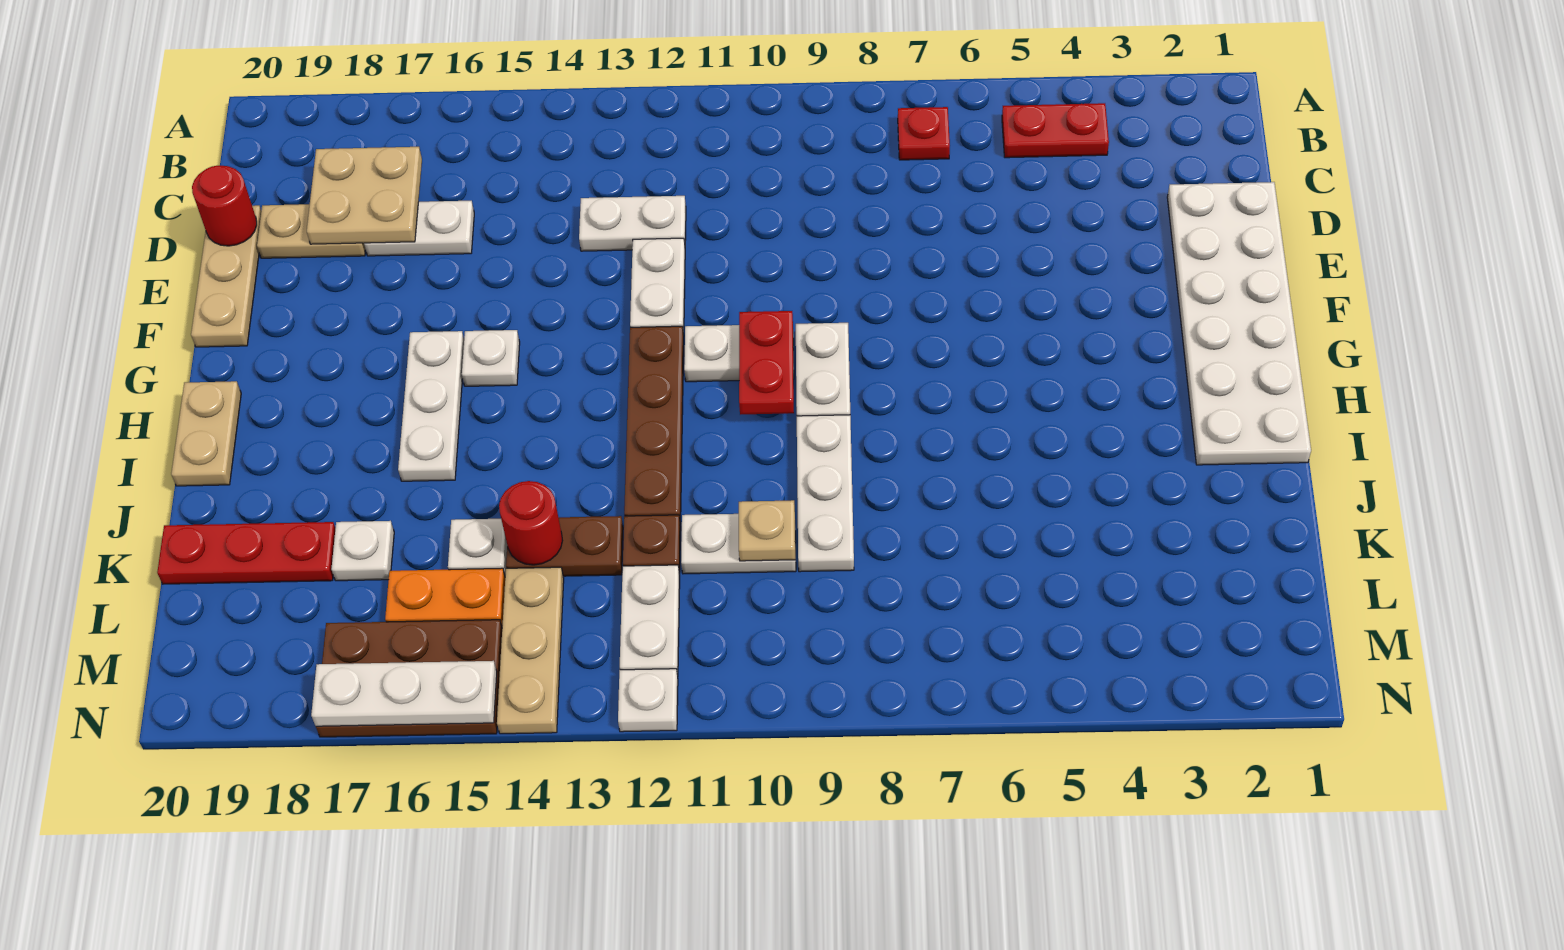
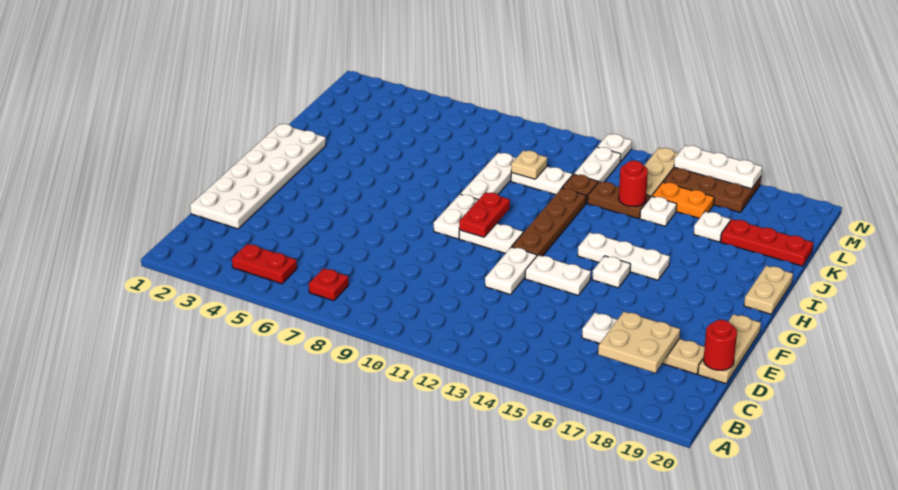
white 1x2 plate [579,196,686,251] -> white 1x2 plate moved to [525,255,591,295]
white 1x3 plate [398,331,464,481] -> white 1x3 plate turned to [578,233,670,280]

